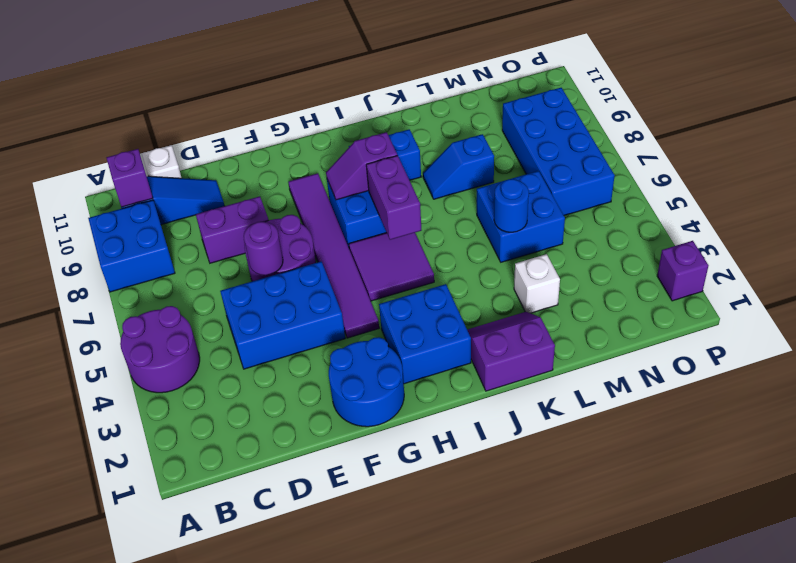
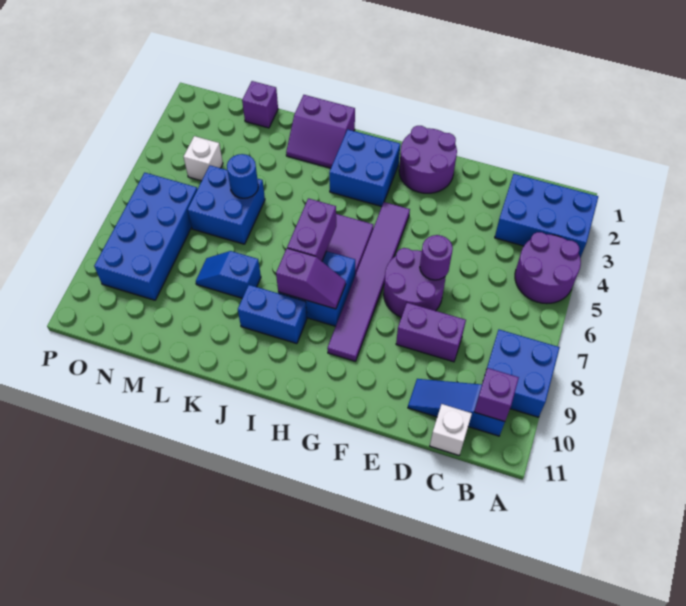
blue 2x3 brick [220,261,345,369] -> blue 2x3 brick moved to [495,174,598,258]
blue 2x2 round brick [329,337,404,427] -> purple 2x2 round brick [399,126,457,193]
blue 1x2 slope [423,134,494,199] -> blue 1x2 slope turned to [196,251,261,298]
white 1x1 brick [514,254,560,313] -> white 1x1 brick moved to [184,136,223,181]
purple 1x1 brick [657,241,708,301] -> purple 1x1 brick moved to [242,81,278,128]

